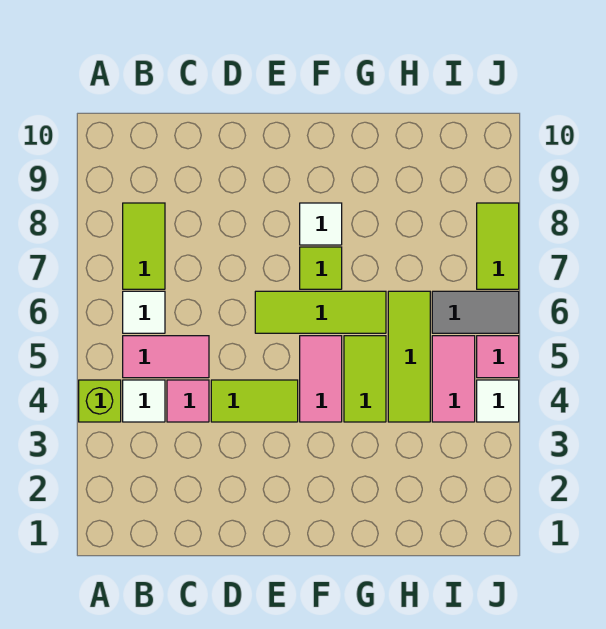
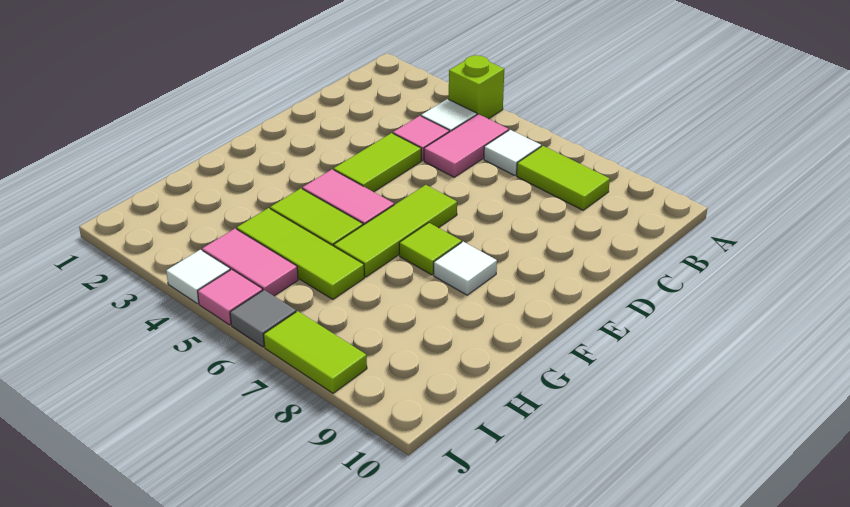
grey 1x2 tile [432,291,519,333] -> grey 1x1 tile [230,290,296,347]

